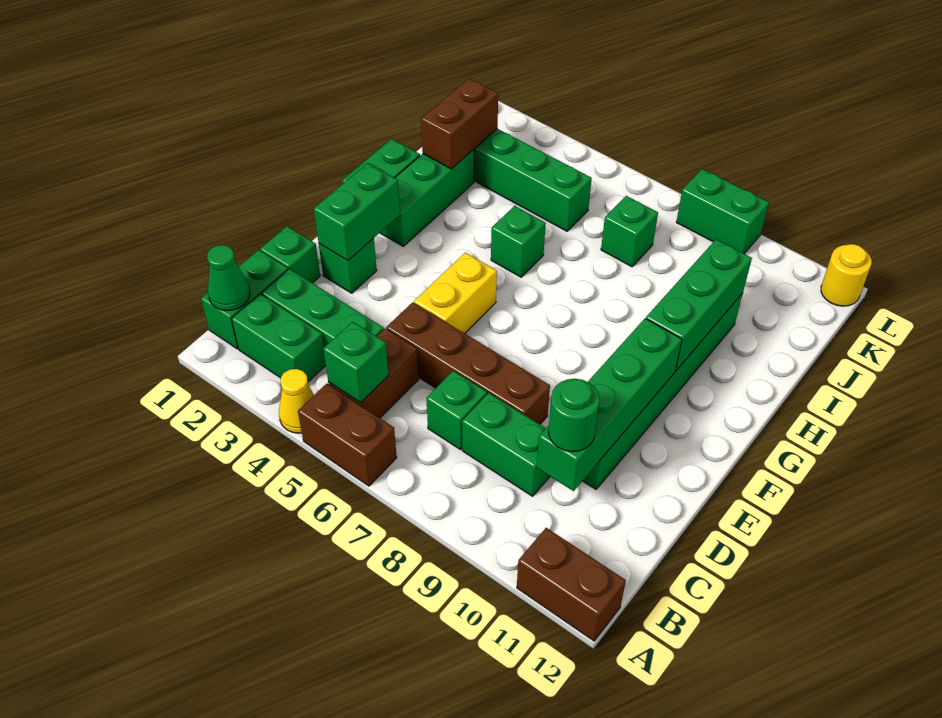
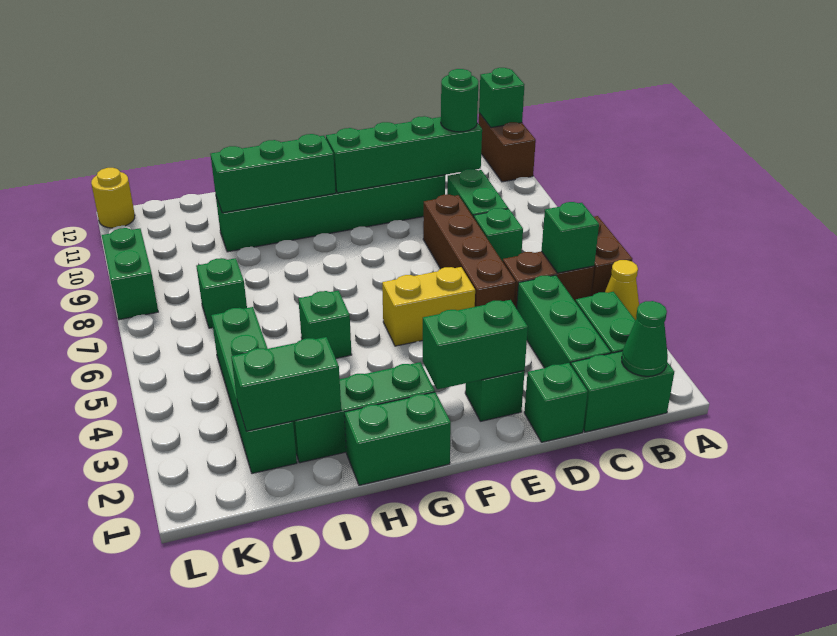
none -> green 1x1 brick [479,68,525,128]
brown 1x2 brick [421,79,498,169] -> green 1x2 brick [231,337,341,431]

